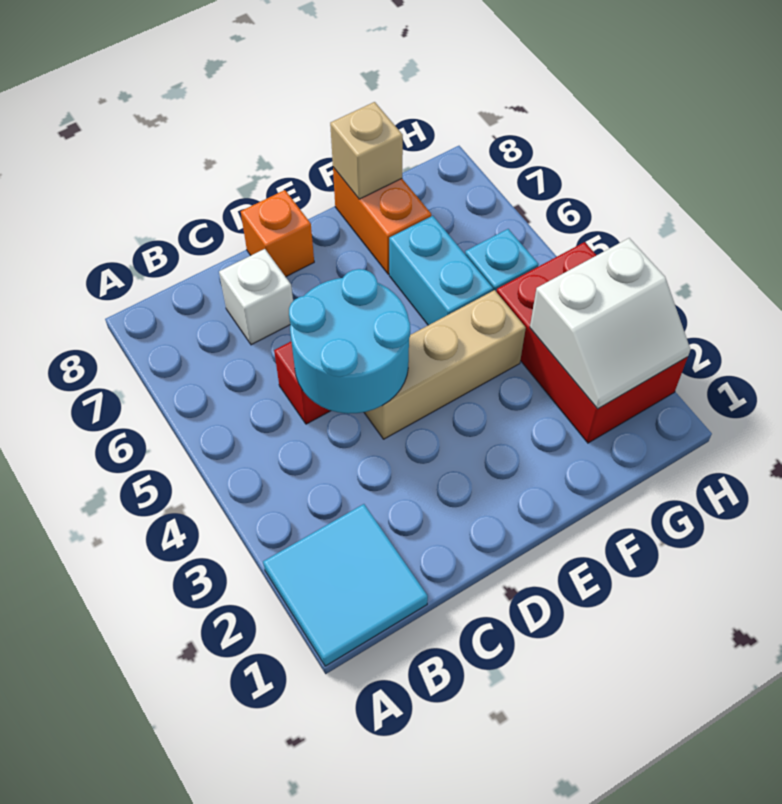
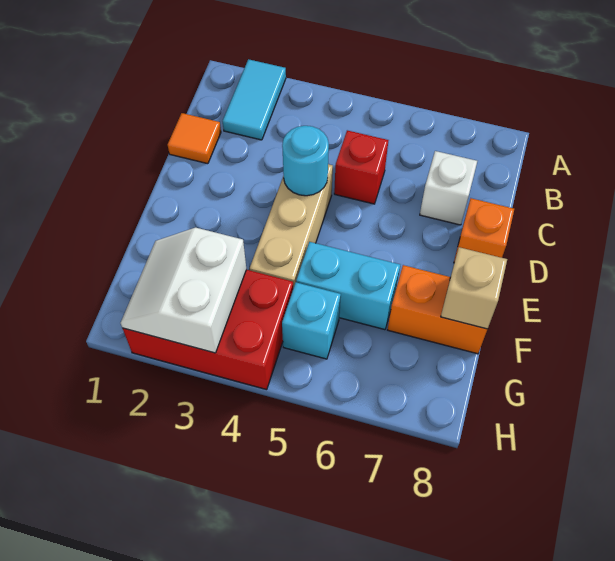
cyan 2x2 tile [263,504,428,666] -> cyan 1x2 tile [223,59,286,140]
none -> orange 1x1 tile [168,113,221,164]
cyan 2x2 round brick [289,269,410,414] -> cyan 1x1 round brick [282,126,329,196]

